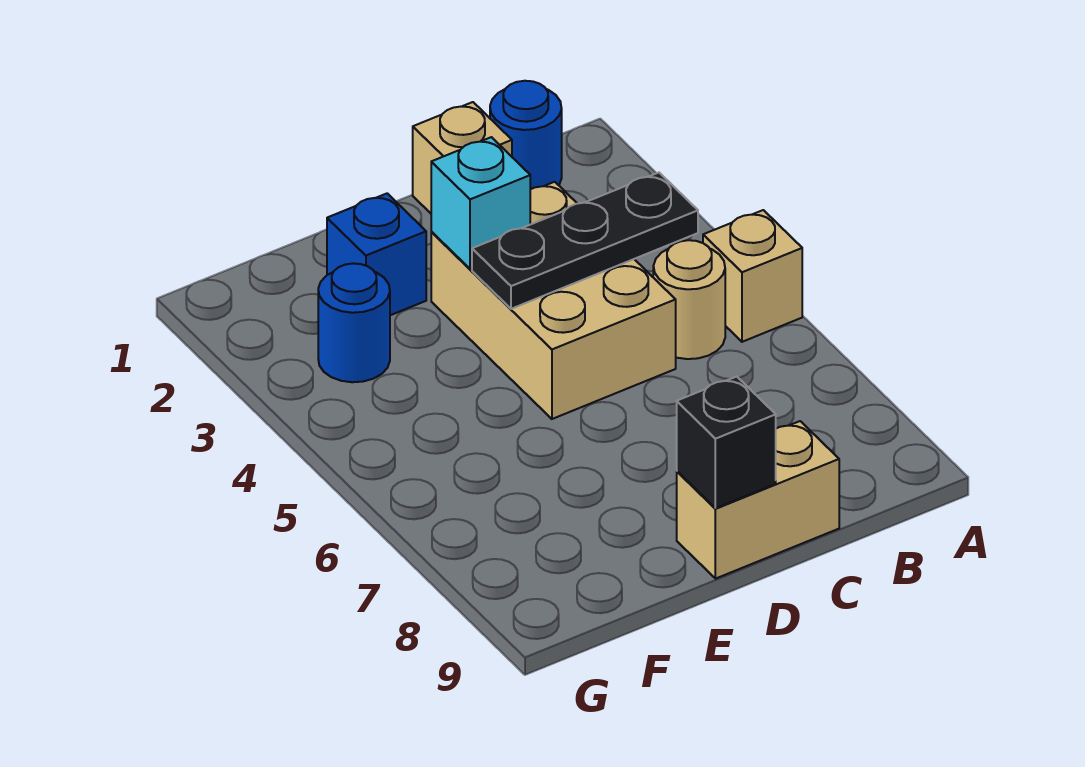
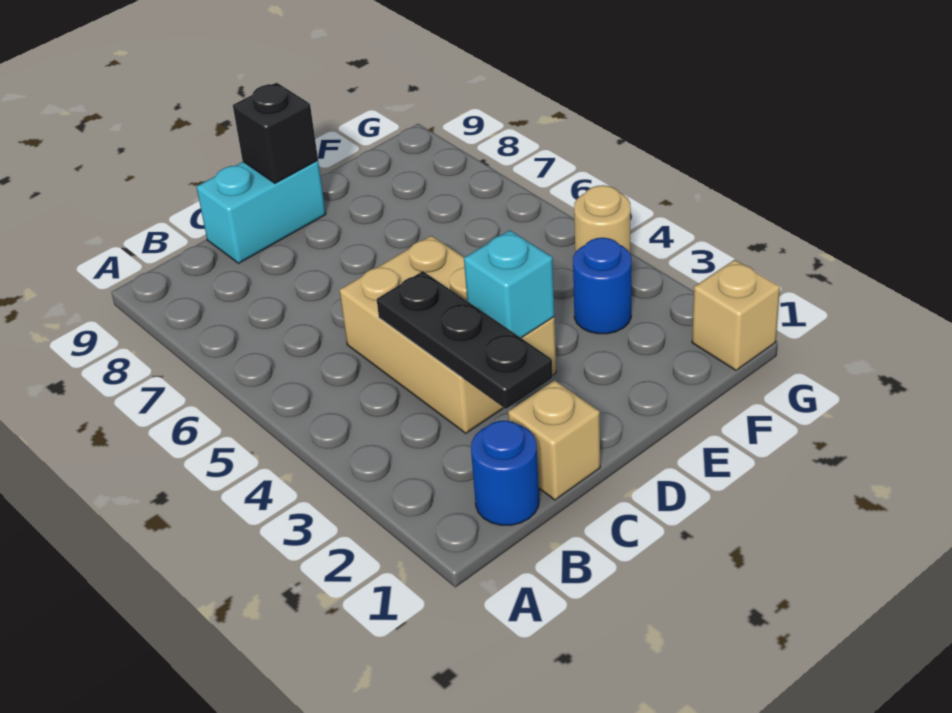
tan 1x1 brick [703,210,802,342] -> tan 1x1 brick moved to [692,260,780,370]
black 1x3 plate [472,173,698,309] -> black 1x3 plate turned to [377,271,552,409]
tan 1x1 round brick [653,240,725,359] -> tan 1x1 round brick moved to [574,185,631,253]
tan 1x2 brick [677,421,839,579] -> cyan 1x2 brick [197,161,326,263]
blue 1x1 brick [327,193,426,315] -> none

